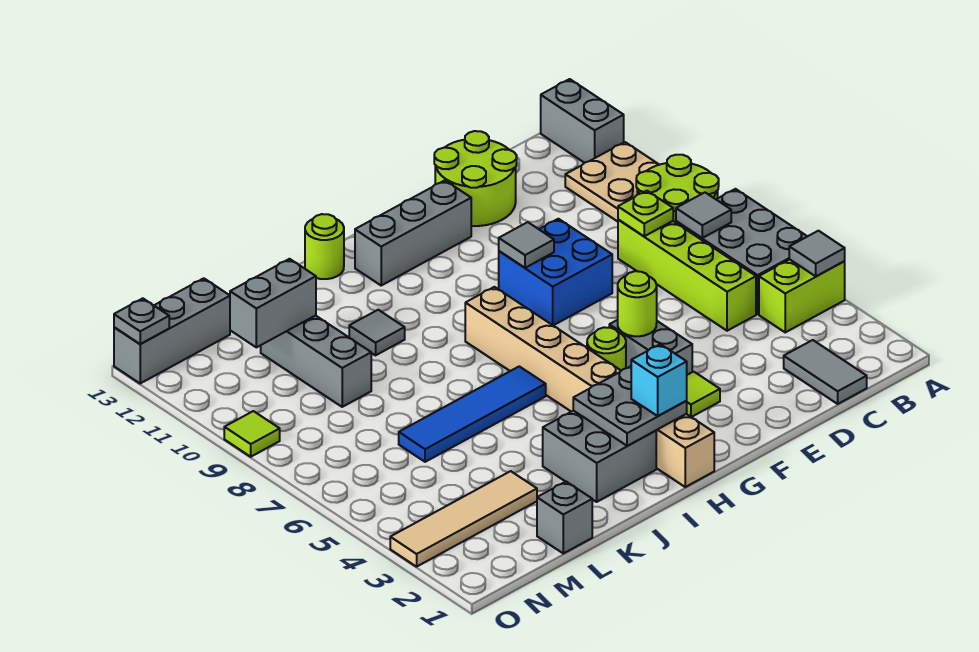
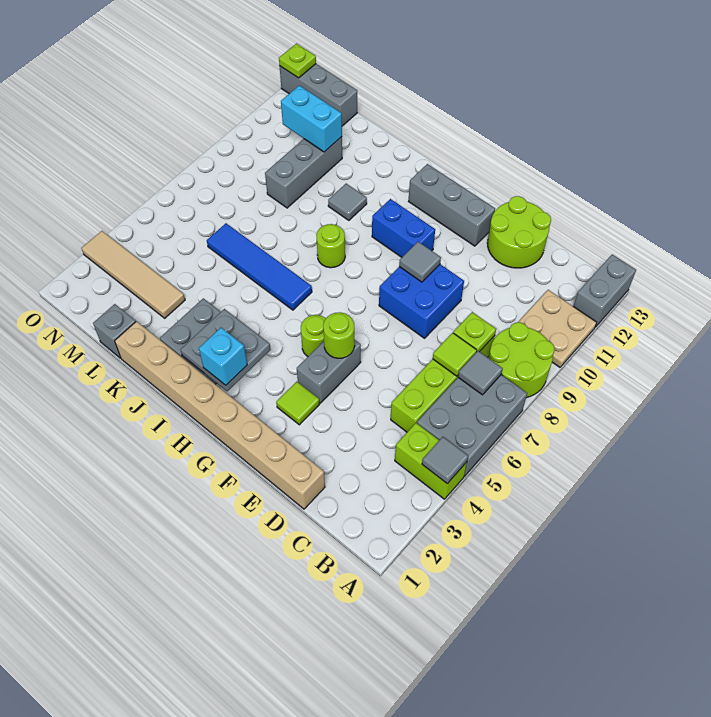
grey 1x2 tile [784,340,867,404] -> none
none -> blue 1x2 brick [372,199,435,257]
tan 1x8 brick [465,287,714,487] -> tan 1x8 brick turned to [115,321,325,509]
lime 1x1 round brick [305,214,344,279] -> lime 1x1 round brick moved to [316,224,345,268]
grey 1x2 brick [230,259,316,347] -> cyan 1x2 brick [281,85,342,152]
lime 1x1 tile [224,411,280,457] -> lime 1x1 tile moved to [433,333,477,376]
grey 1x1 plate [114,298,169,344] -> lime 1x1 plate [279,44,316,78]

